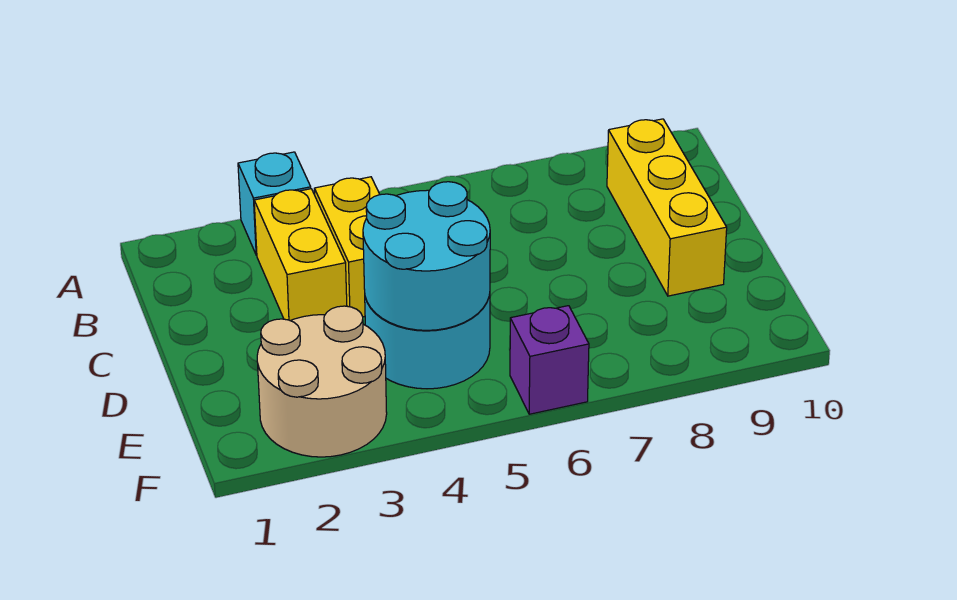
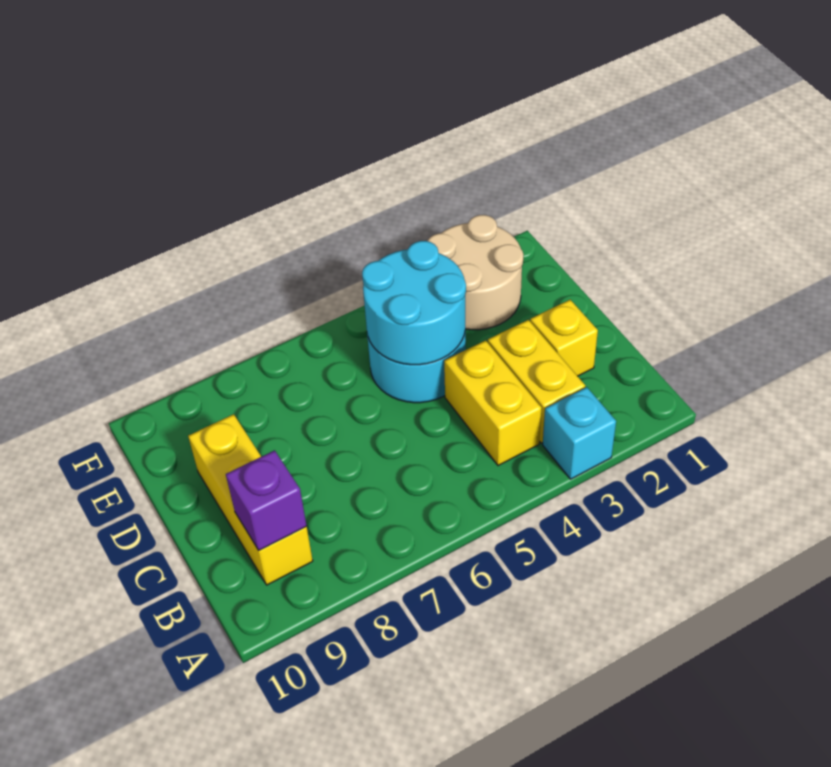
none -> yellow 1x1 brick [530,300,598,376]
purple 1x1 brick [510,306,589,414] -> purple 1x1 brick moved to [226,450,306,550]

